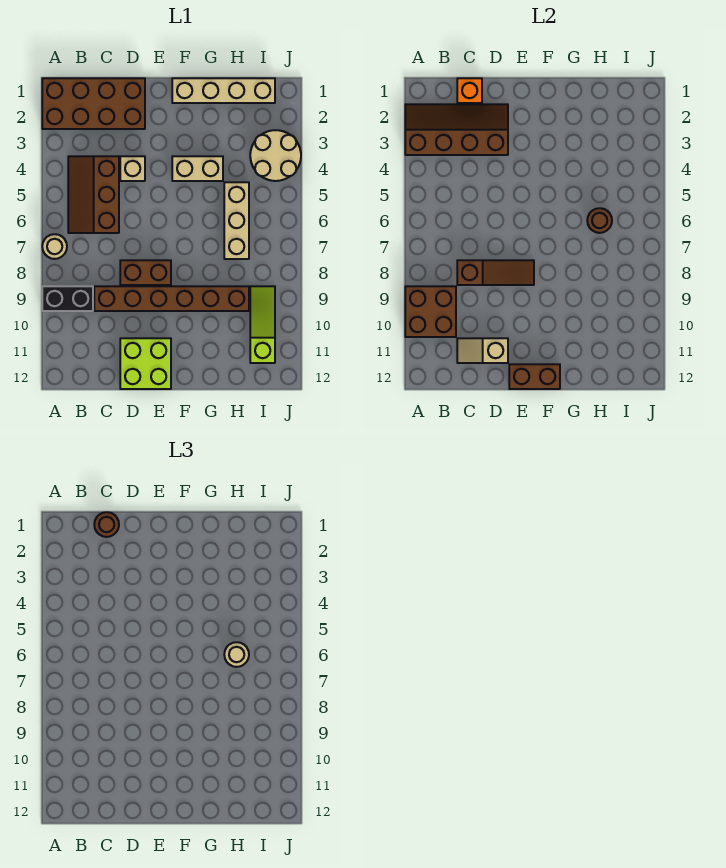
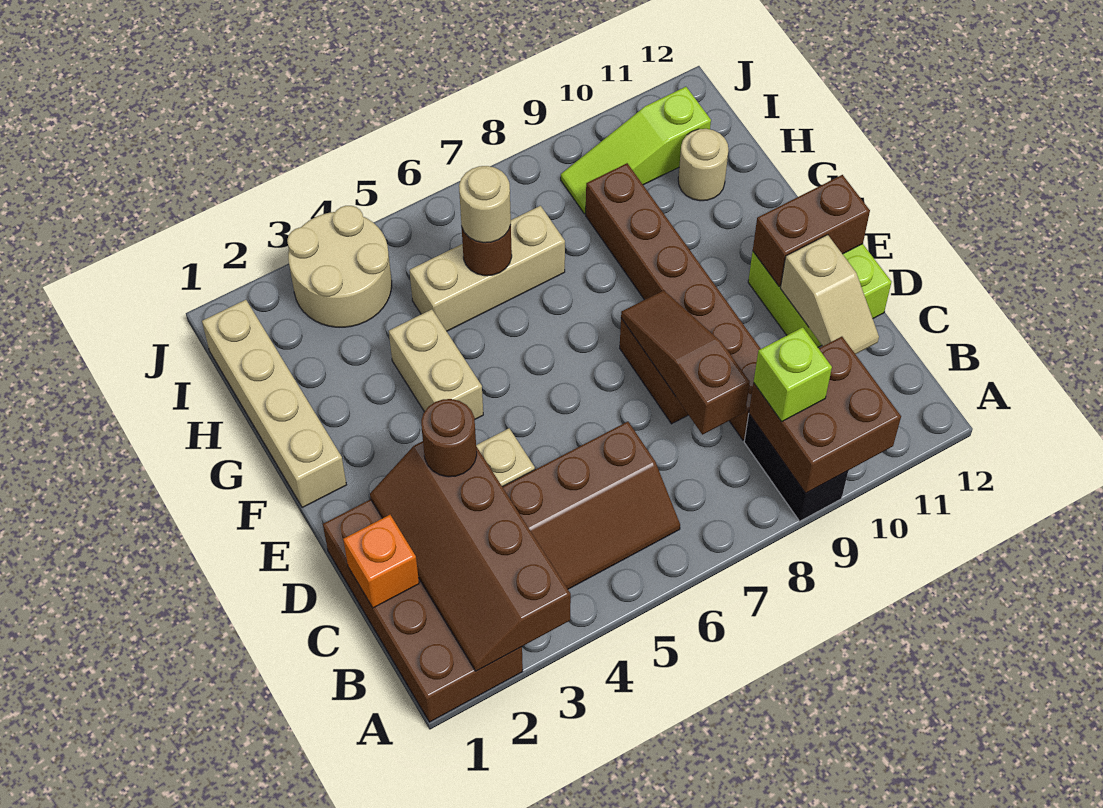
tan 1x1 round brick [42,234,67,259] -> tan 1x1 round brick moved to [678,129,728,201]
none -> lime 1x1 brick [754,327,832,421]
brown 1x1 round brick [94,512,119,537] -> brown 1x1 round brick moved to [421,399,477,477]
brown 1x2 brick [509,364,560,389] -> brown 1x2 brick turned to [753,175,870,286]

